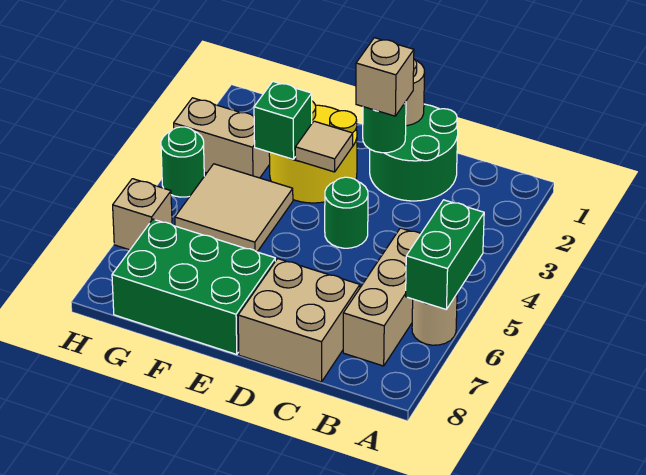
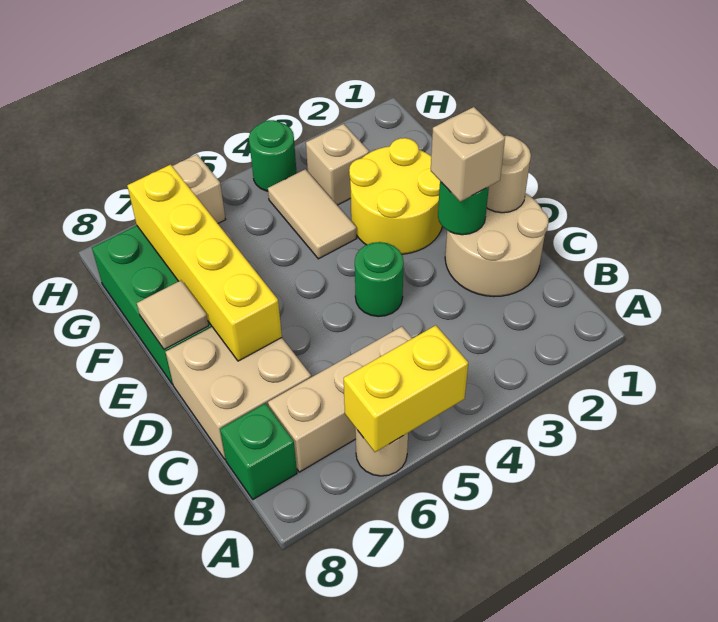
green 1x2 brick [406,200,484,309] -> yellow 1x2 brick [344,325,468,452]
green 2x2 round brick [370,104,458,201] -> tan 2x2 round brick [445,193,549,297]
none -> yellow 1x4 brick [127,165,282,361]
tan 1x1 tile [295,121,353,172] -> tan 1x1 tile moved to [137,280,209,350]
green 1x1 brick [254,82,312,159] -> green 1x1 brick moved to [220,403,297,499]
tan 2x2 tile [175,164,293,252] -> tan 1x2 tile [268,169,357,259]
tan 1x2 brick [174,98,270,178] -> tan 1x1 brick [306,124,369,205]

